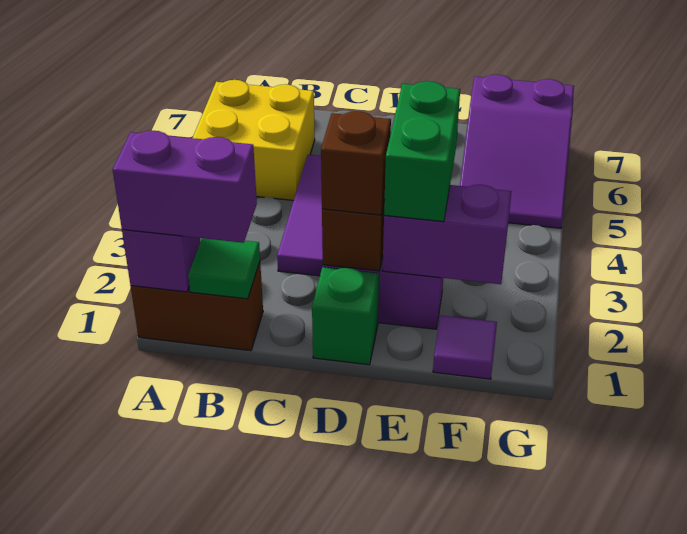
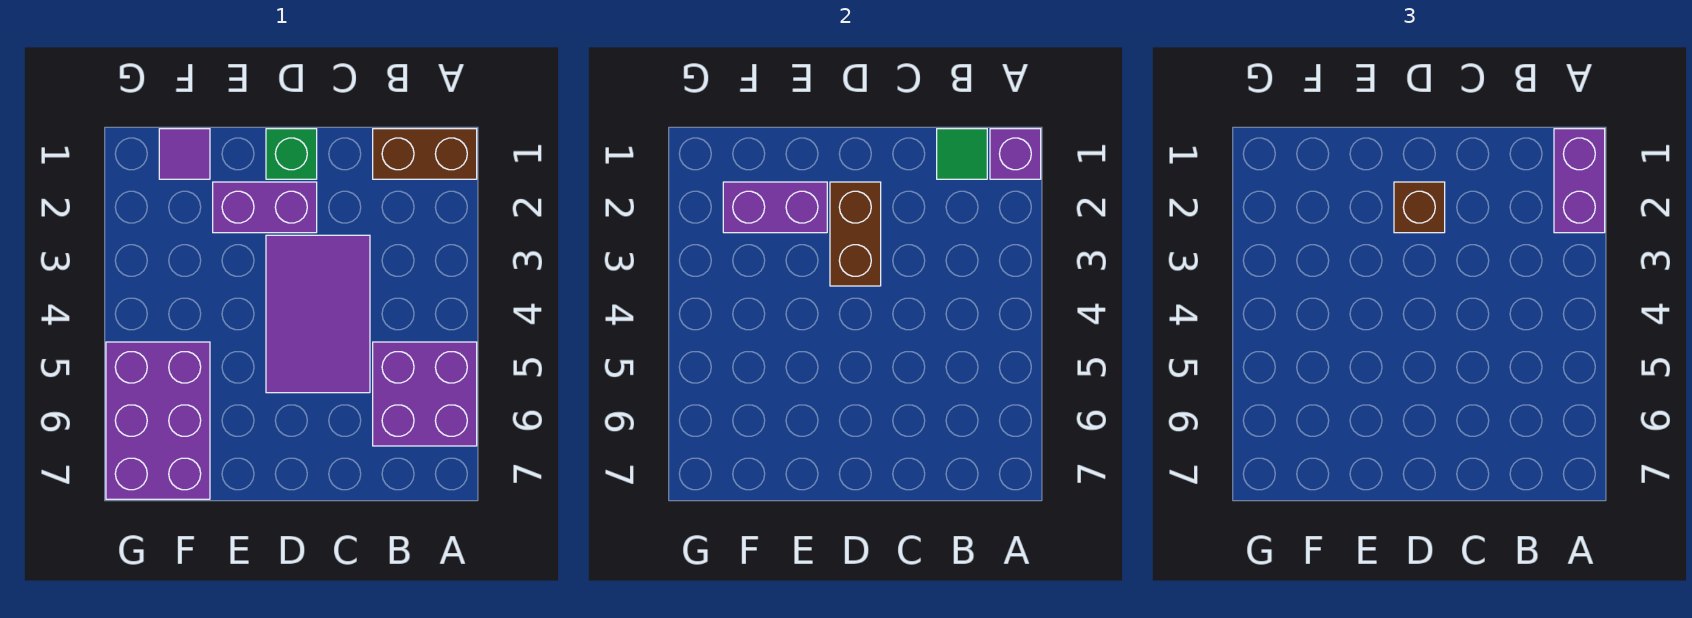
purple 1x2 brick [113,131,257,243] -> purple 1x2 brick turned to [1554,129,1605,233]
yellow 2x2 brick [193,80,315,200] -> purple 2x2 brick [373,342,477,446]
green 1x2 brick [384,81,460,222] -> none
purple 2x3 slope [460,75,574,228] -> purple 2x3 brick [106,342,210,499]

